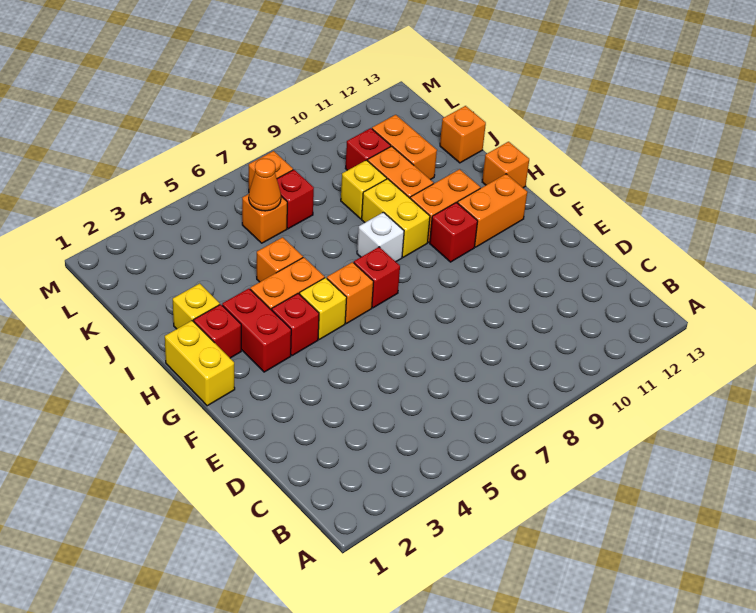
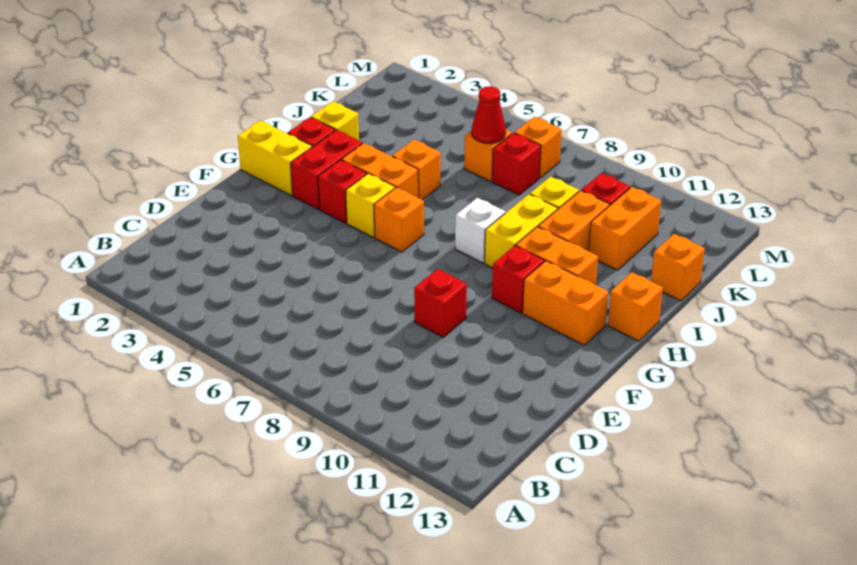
yellow 1x2 brick [165,321,235,406] -> yellow 1x2 brick turned to [238,121,312,195]
red 1x1 brick [354,247,400,308] -> red 1x1 brick moved to [414,269,467,337]
orange 1x1 cone [249,159,281,211] -> red 1x1 cone [472,86,506,143]

